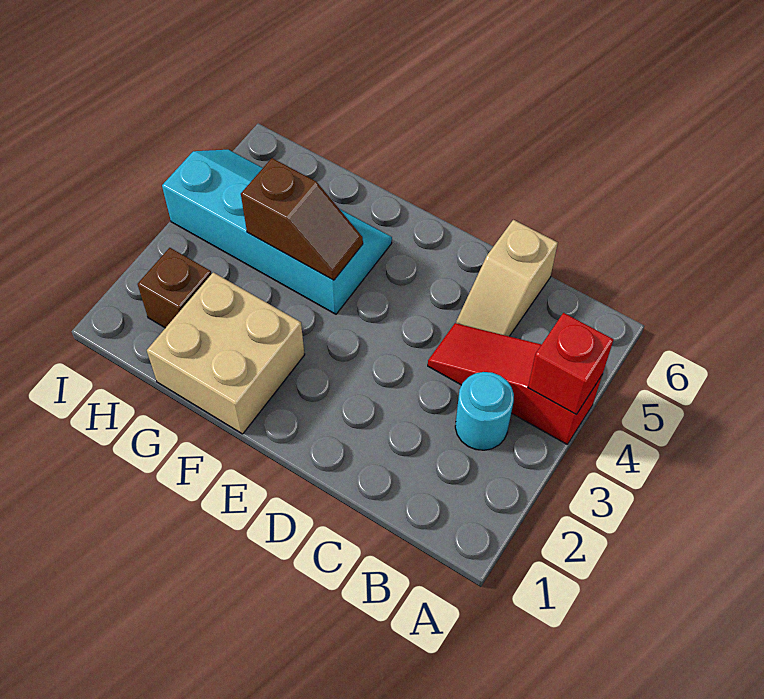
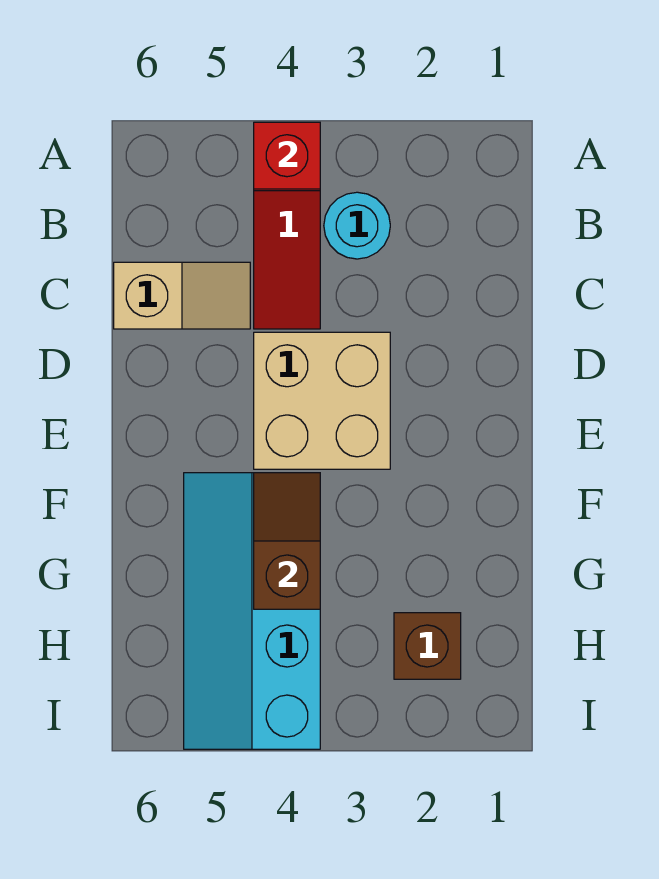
tan 2x2 brick [147,272,305,434] -> tan 2x2 brick moved to [254,332,390,469]

